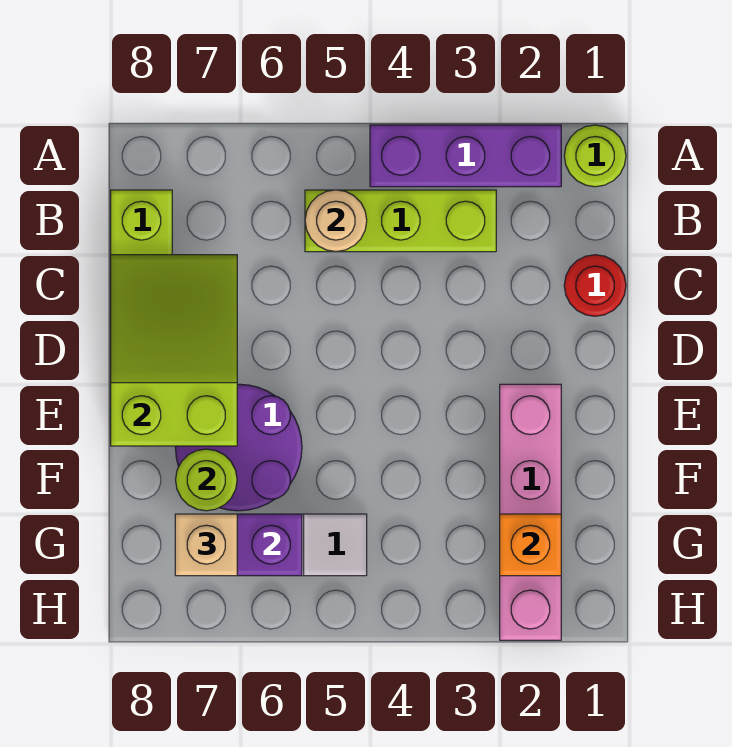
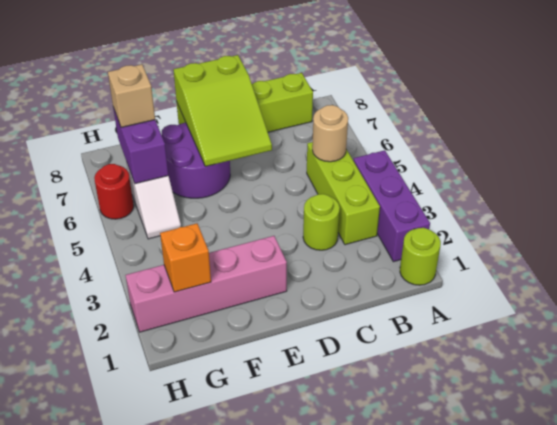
red 1x1 round brick [564,255,626,316] -> red 1x1 round brick moved to [94,164,134,219]
lime 2x3 slope [111,255,237,446] -> lime 2x3 slope turned to [173,55,272,166]
lime 1x1 round brick [176,449,237,511] -> lime 1x1 round brick moved to [303,194,340,250]

